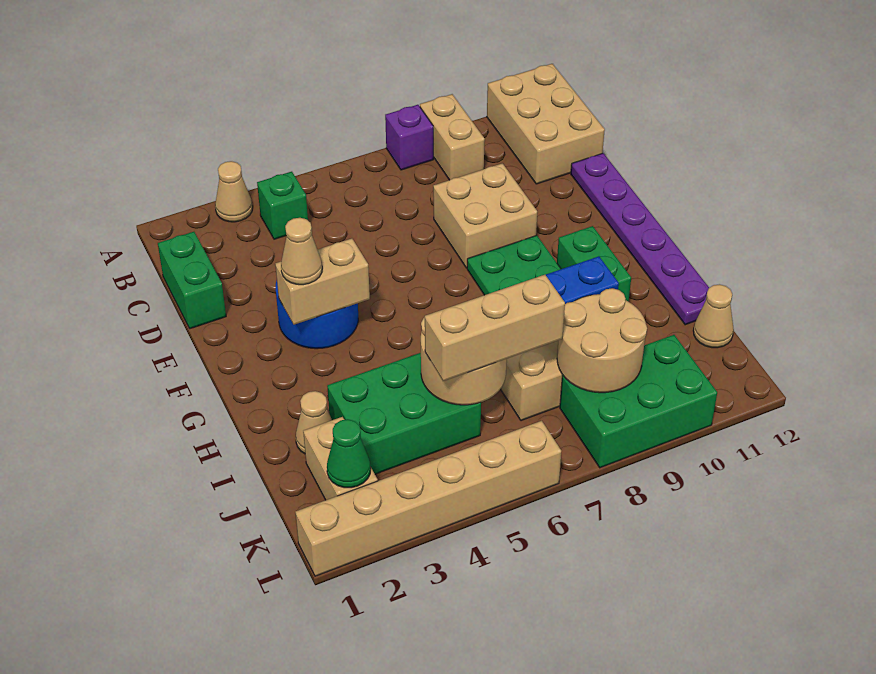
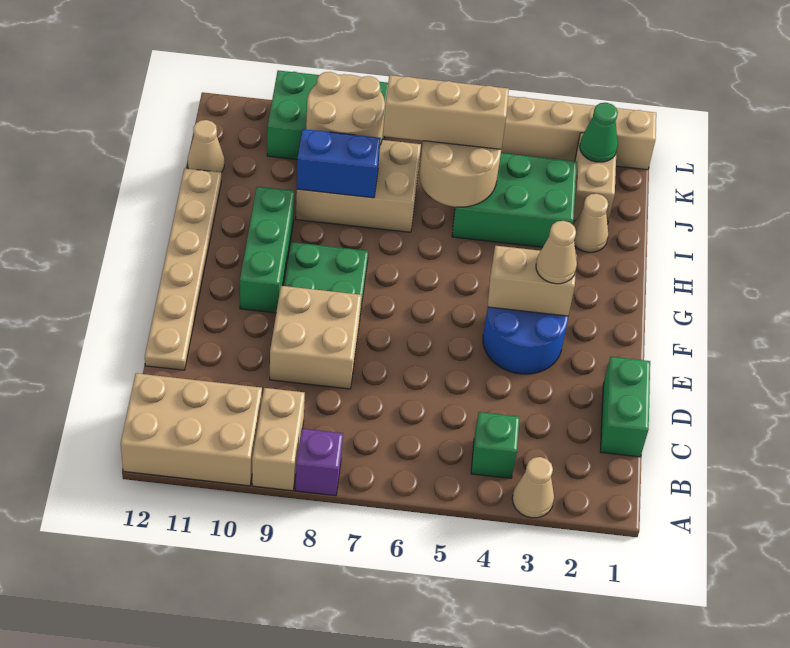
tan 2x3 brick [487,64,605,184] -> tan 2x3 brick turned to [121,373,262,486]
purple 1x6 plate [571,153,709,325] -> tan 1x6 plate [145,168,221,370]
green 1x2 brick [557,226,631,302] -> green 1x3 brick [240,187,294,313]

